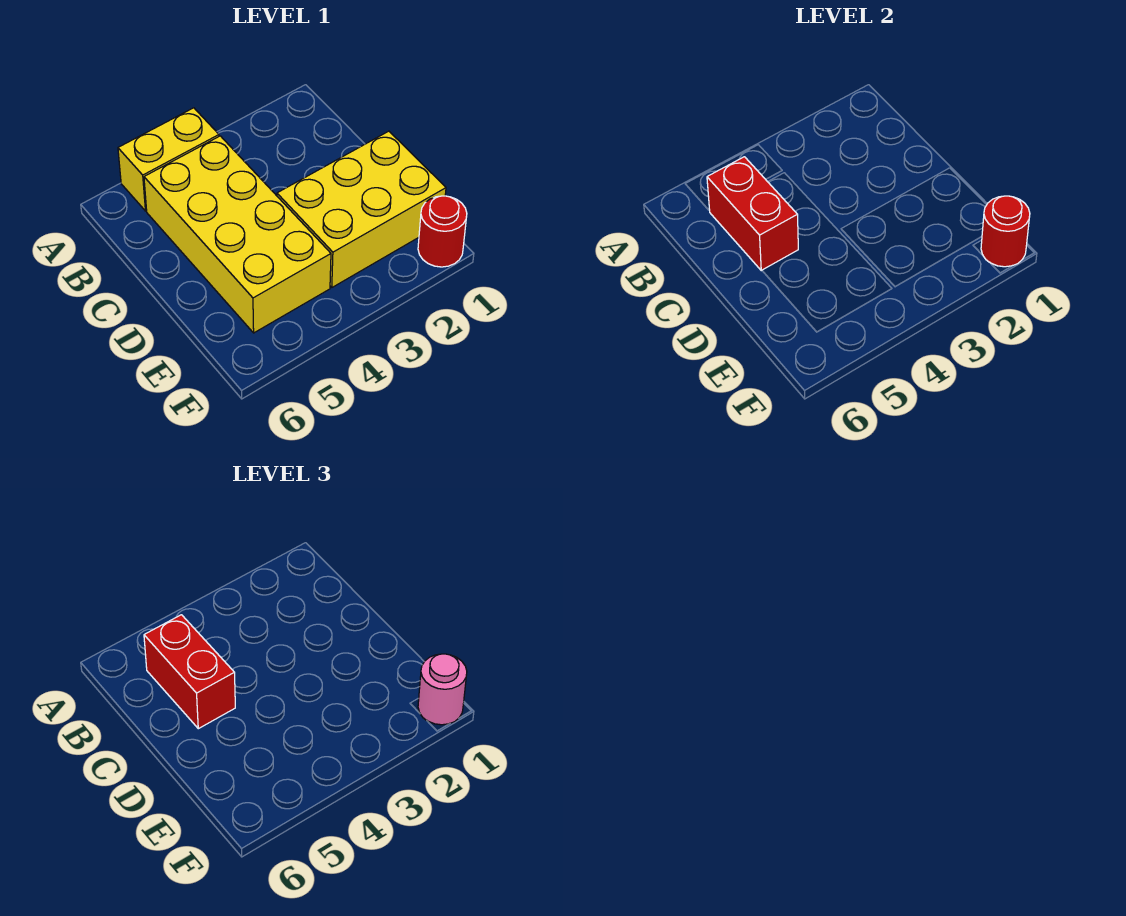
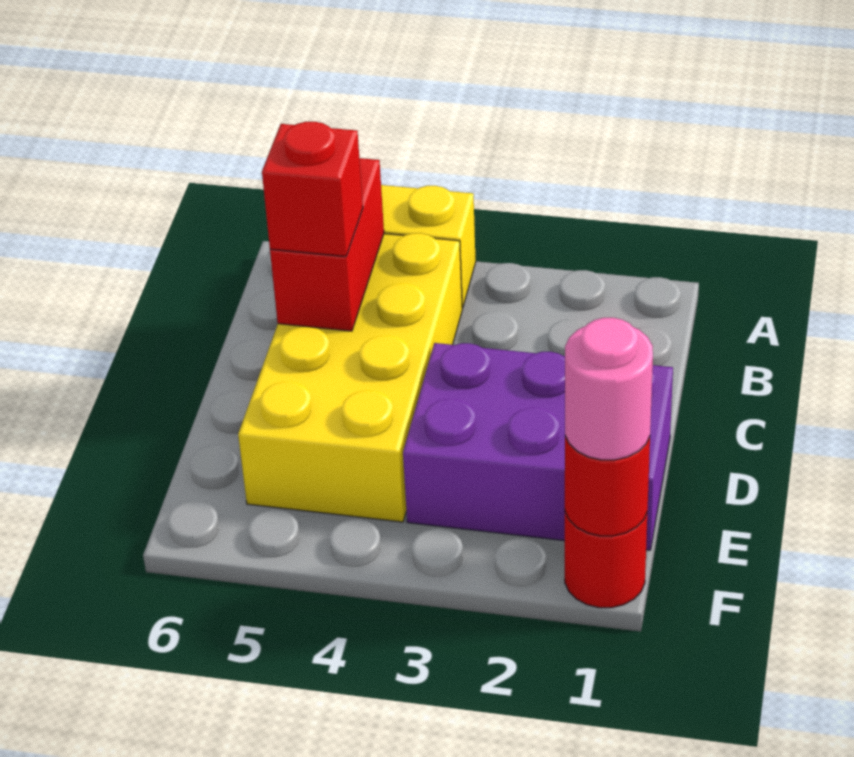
red 1x2 brick [144,615,235,729] -> red 1x1 brick [262,122,363,257]
yellow 2x3 brick [277,131,446,287] -> purple 2x3 brick [403,343,673,550]

